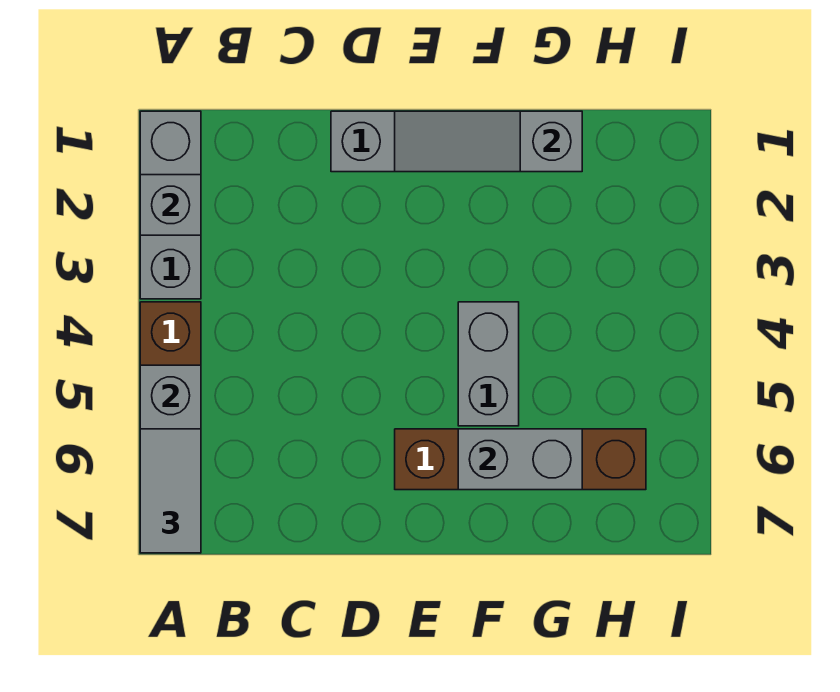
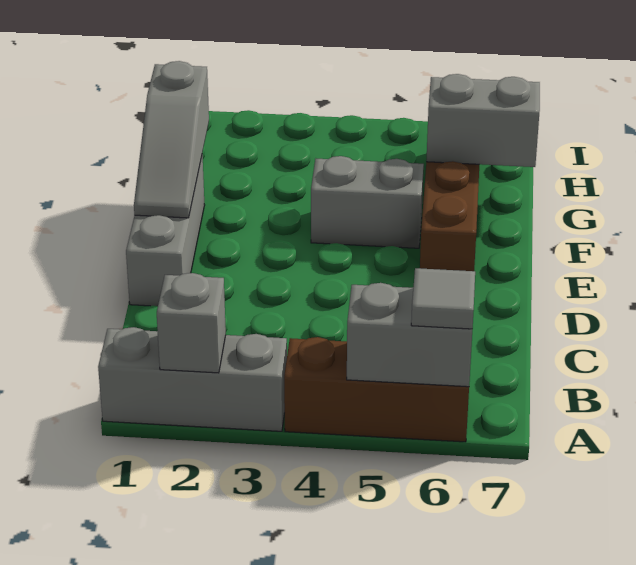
grey 1x2 tile [140,429,201,553] -> grey 1x1 tile [411,268,475,329]
grey 1x2 brick [458,429,582,490] -> grey 1x2 brick turned to [426,74,540,167]

